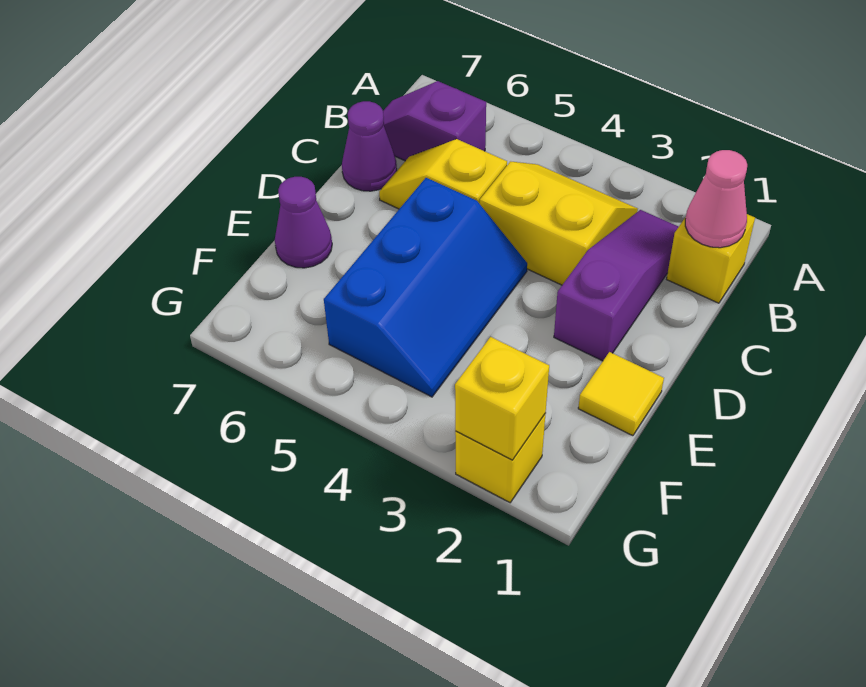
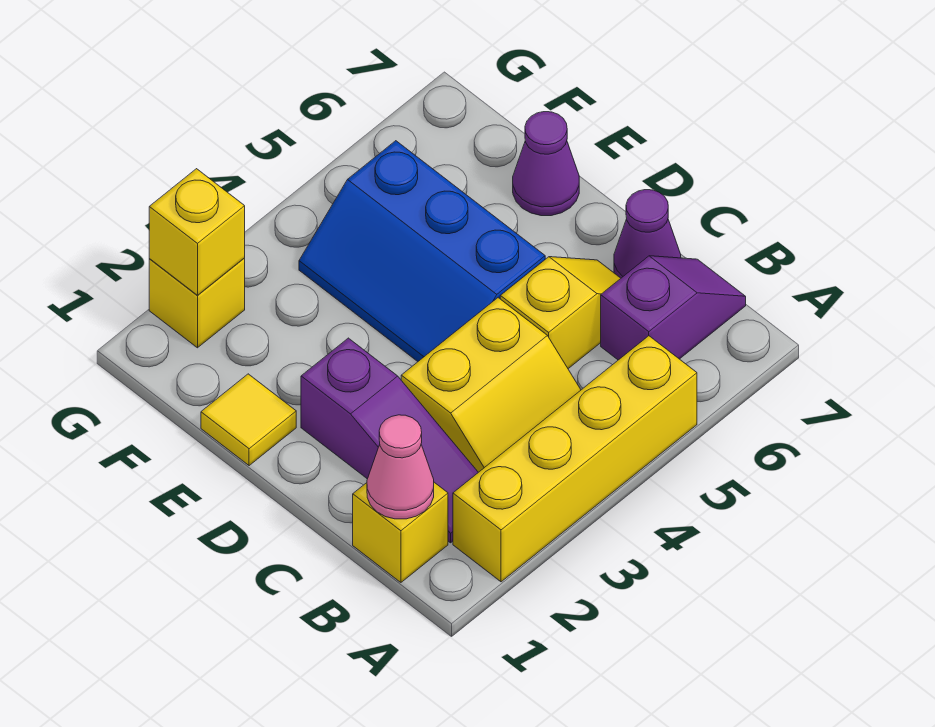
none -> yellow 1x4 brick [453,336,697,582]

